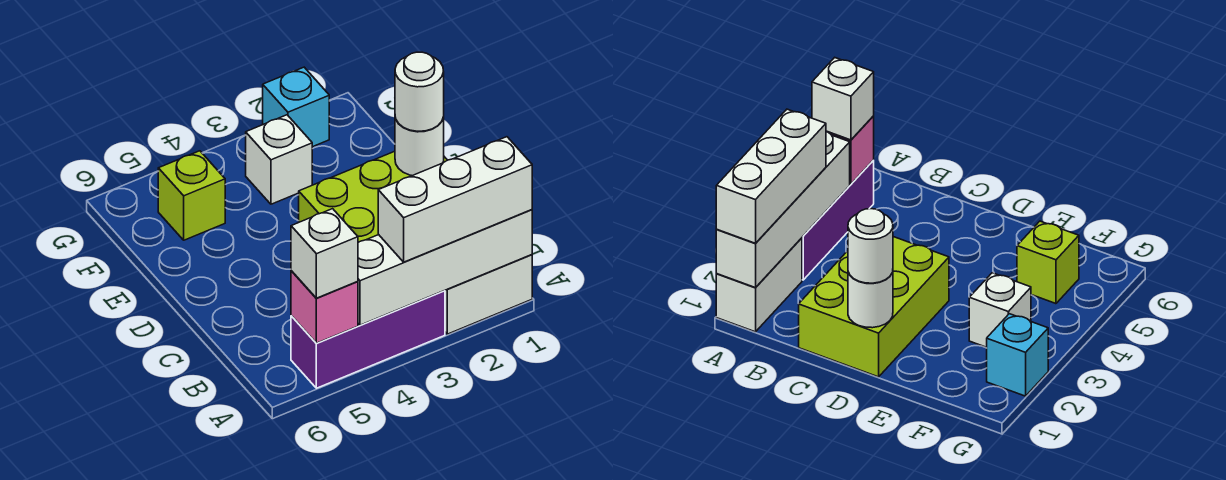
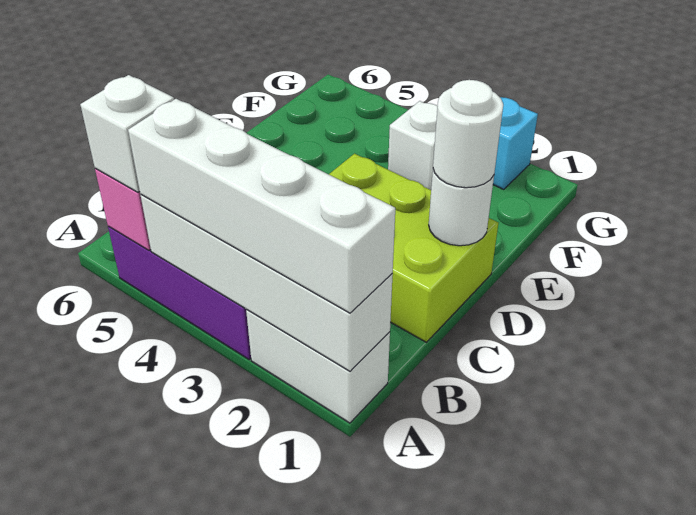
white 1x3 brick [378,137,532,262] -> white 1x4 brick [128,99,395,313]
lime 1x1 brick [158,151,225,240] -> none

